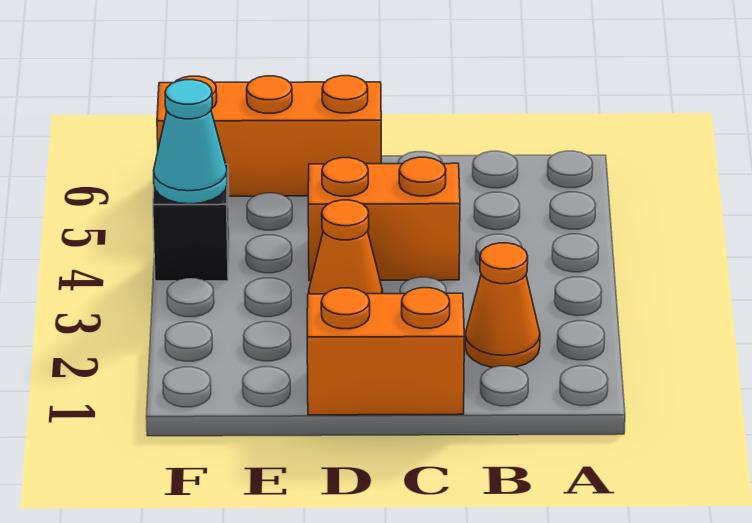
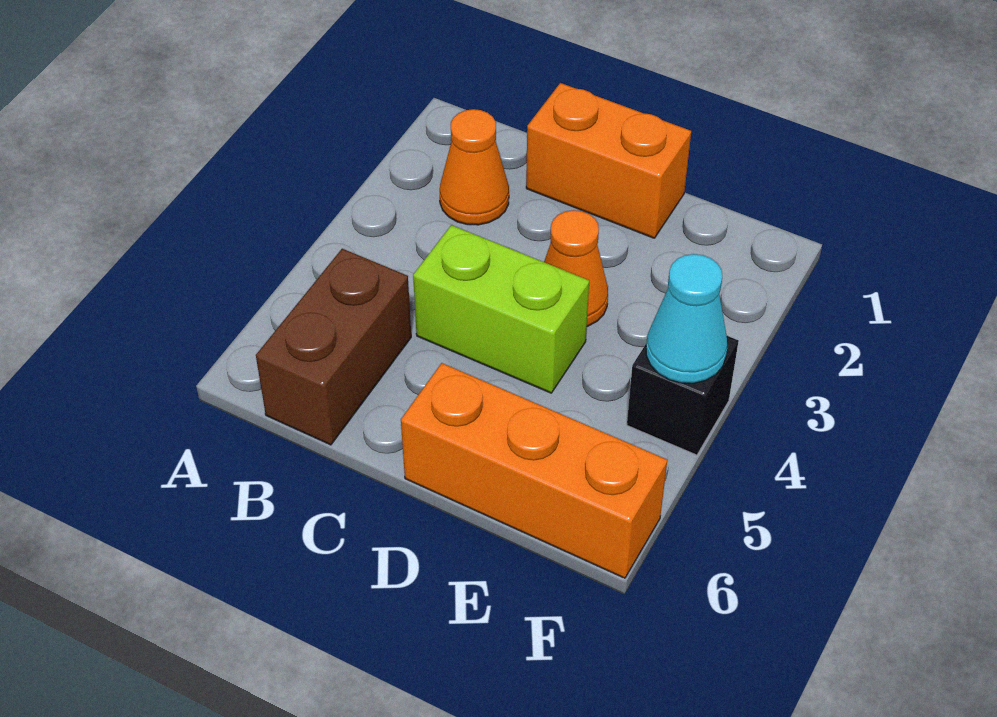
none -> brown 1x2 brick [256,249,411,445]
orange 1x2 brick [308,157,460,281] -> lime 1x2 brick [413,225,589,393]

